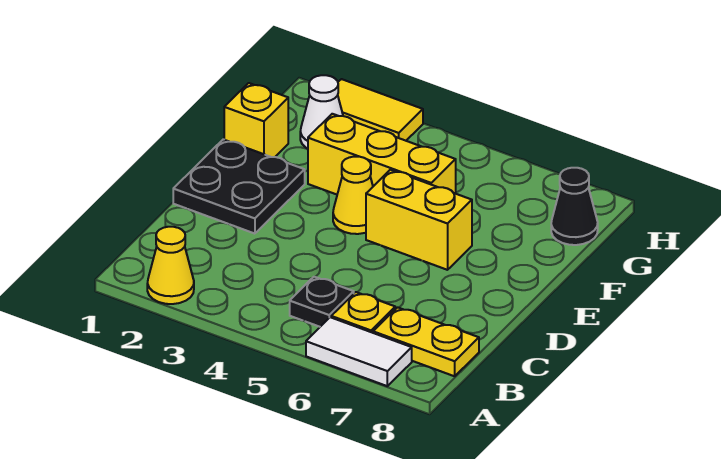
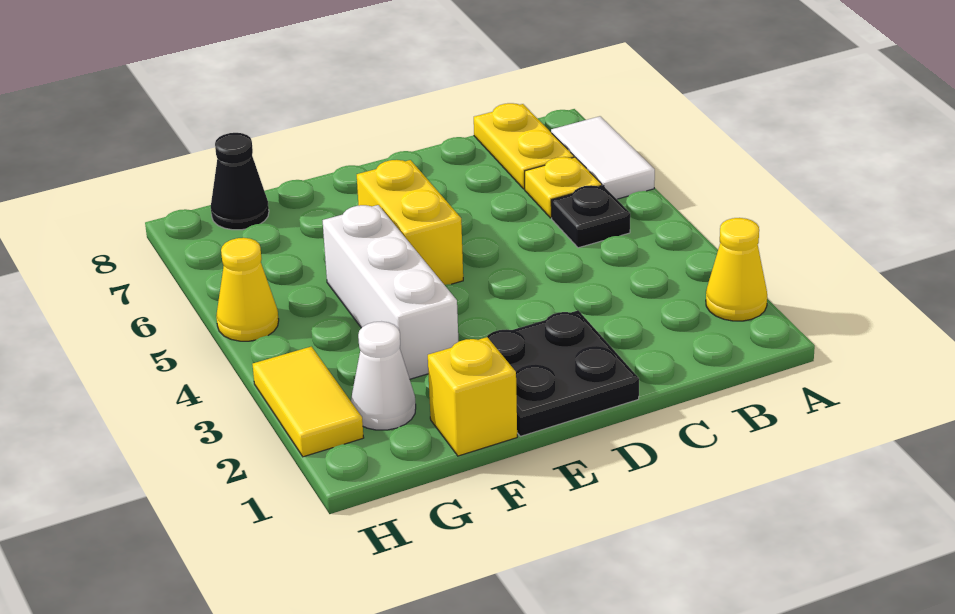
yellow 1x1 cone [333,157,373,234] -> yellow 1x1 cone moved to [216,238,279,341]
yellow 1x3 brick [308,114,456,195] -> white 1x3 brick [323,205,458,379]

